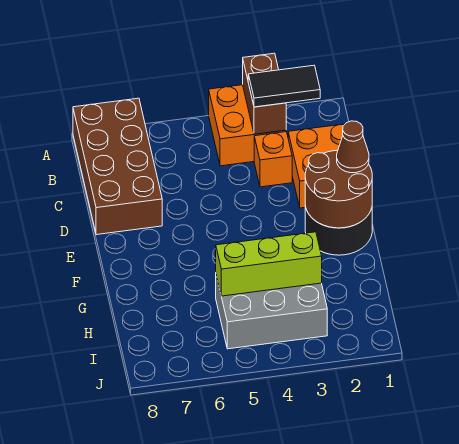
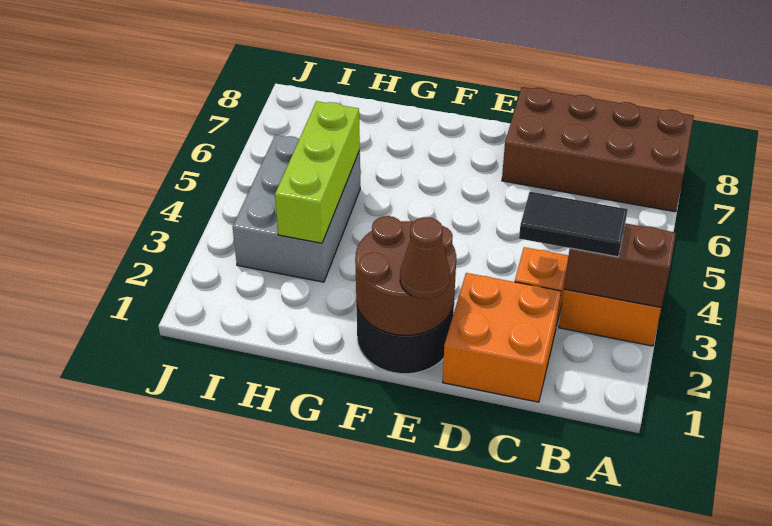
black 1x2 tile [248,65,320,107] -> black 1x2 tile turned to [519,192,628,257]

